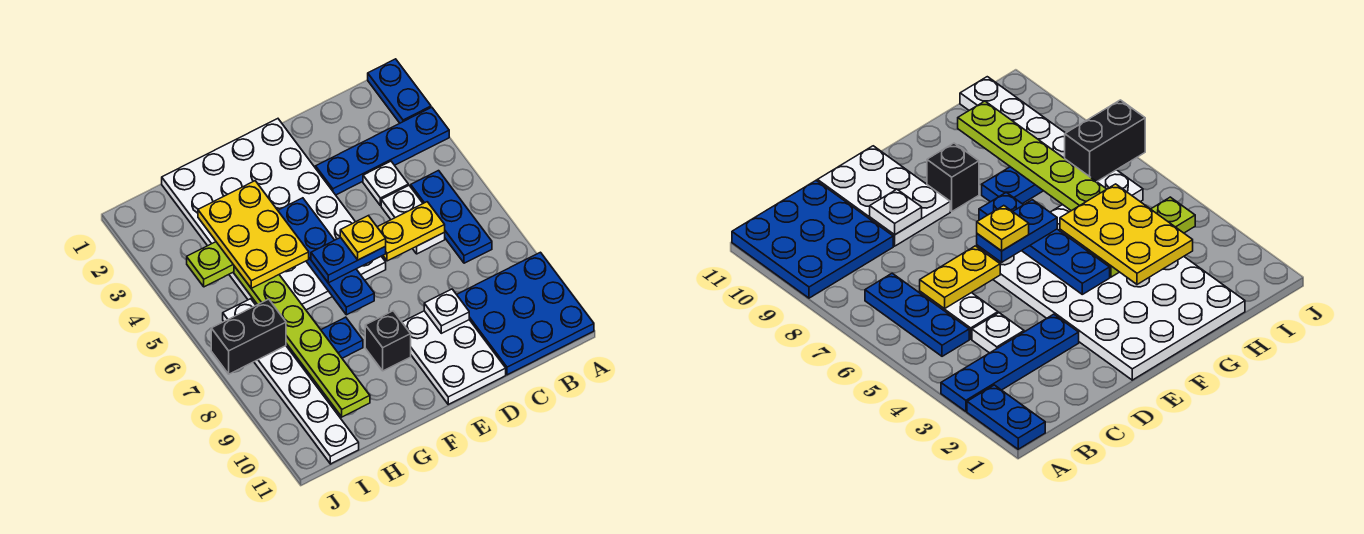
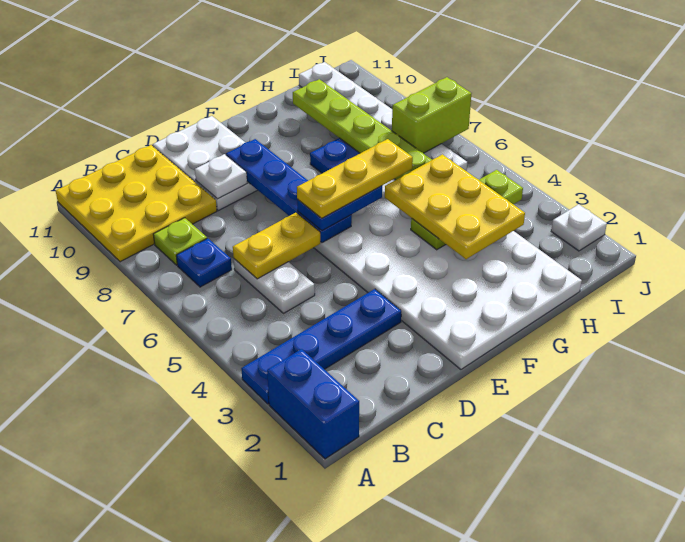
blue 1x2 plate [368,59,431,123] -> blue 1x2 brick [267,349,359,459]
blue 3x3 plate [457,252,594,375] -> yellow 3x3 plate [56,145,217,262]
blue 1x3 plate [411,171,492,263] -> blue 1x1 plate [176,238,232,287]
none -> lime 1x1 plate [153,218,207,265]
white 1x1 plate [363,161,408,206] -> white 1x1 plate moved to [551,204,607,251]
yellow 1x1 plate [340,216,386,260] -> yellow 1x3 plate [297,139,413,218]
blue 1x4 plate [278,198,374,315] -> blue 1x4 plate moved to [226,139,352,243]
black 1x1 brick [365,311,411,371] -> none
black 1x2 brick [211,299,286,374] -> lime 1x2 brick [392,77,471,153]

